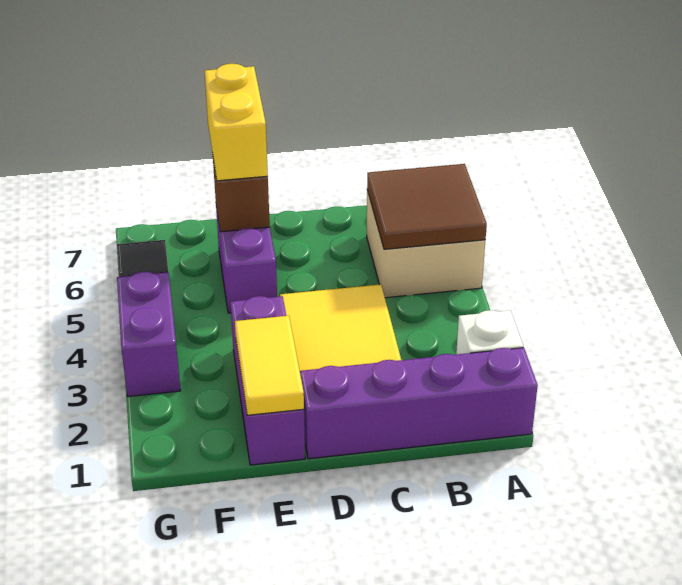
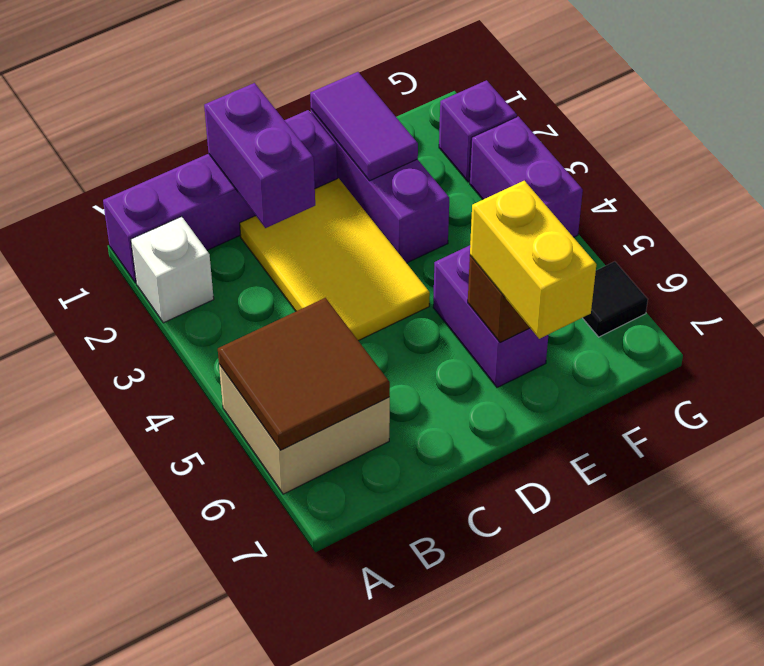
none -> purple 1x2 brick [204,83,315,228]
yellow 1x2 tile [235,316,304,415] -> purple 1x2 tile [310,72,418,181]
none -> purple 1x1 brick [439,80,517,182]

